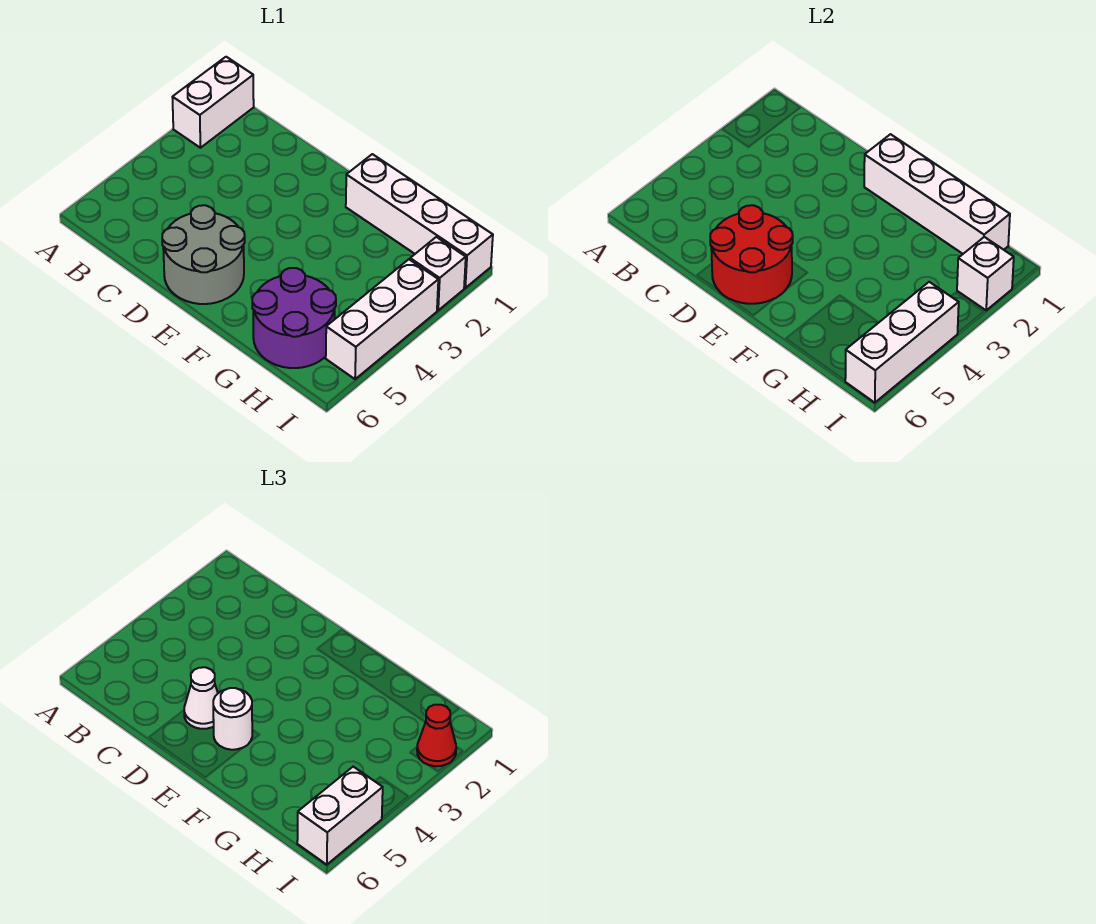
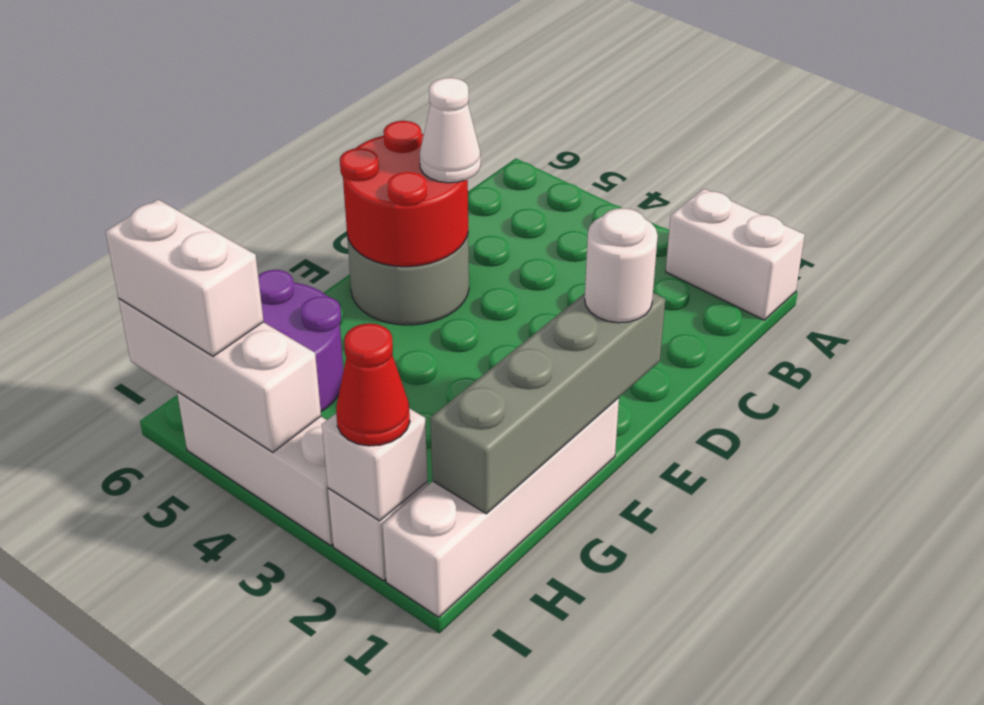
white 1x4 brick [864,134,1010,254] -> grey 1x4 brick [430,293,665,514]
white 1x1 round brick [213,688,252,750] -> white 1x1 round brick moved to [585,208,658,323]

